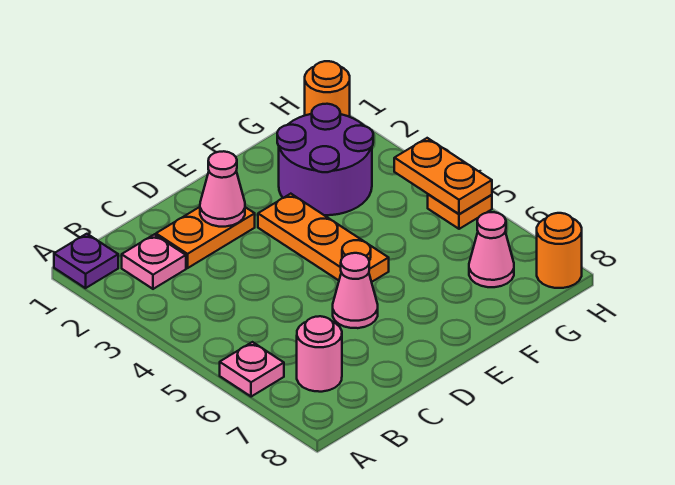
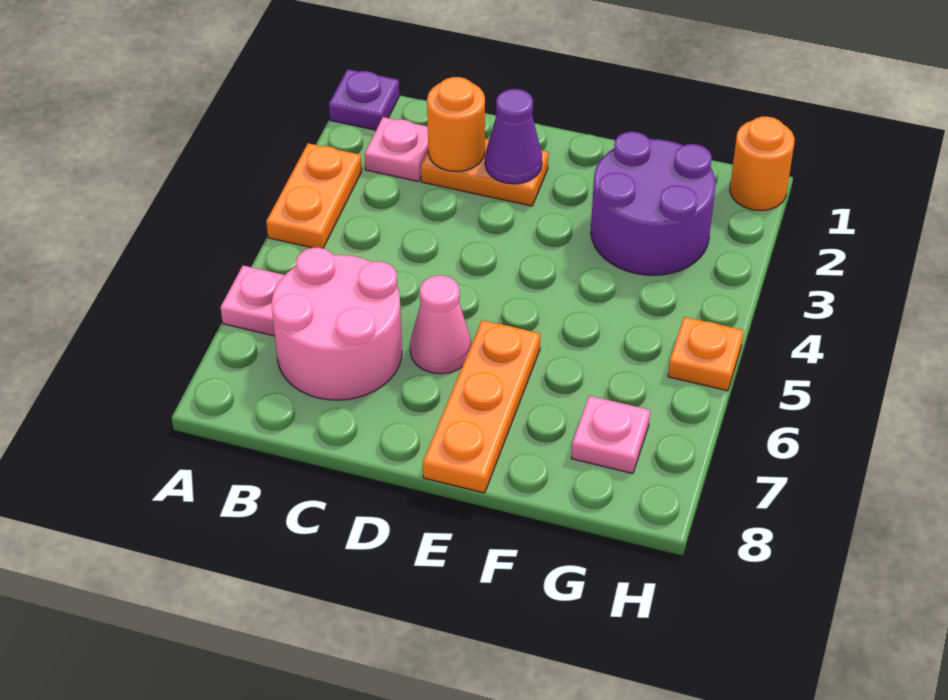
pink 1x1 round brick [297,316,342,392] -> pink 2x2 round brick [272,248,402,400]
pink 1x1 cone [200,151,245,227] -> purple 1x1 cone [485,89,542,184]
orange 1x3 plate [258,194,389,282] -> orange 1x3 plate moved to [423,320,540,493]
pink 1x1 cone [469,212,514,287] -> pink 1x1 plate [571,396,650,473]
orange 1x2 plate [394,138,492,214] -> orange 1x2 plate moved to [266,143,362,248]
orange 1x1 round brick [537,213,582,288] -> orange 1x1 round brick moved to [427,77,485,172]

